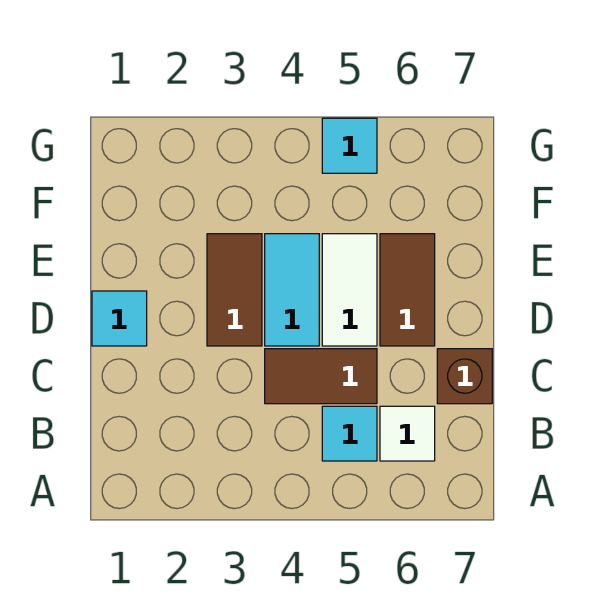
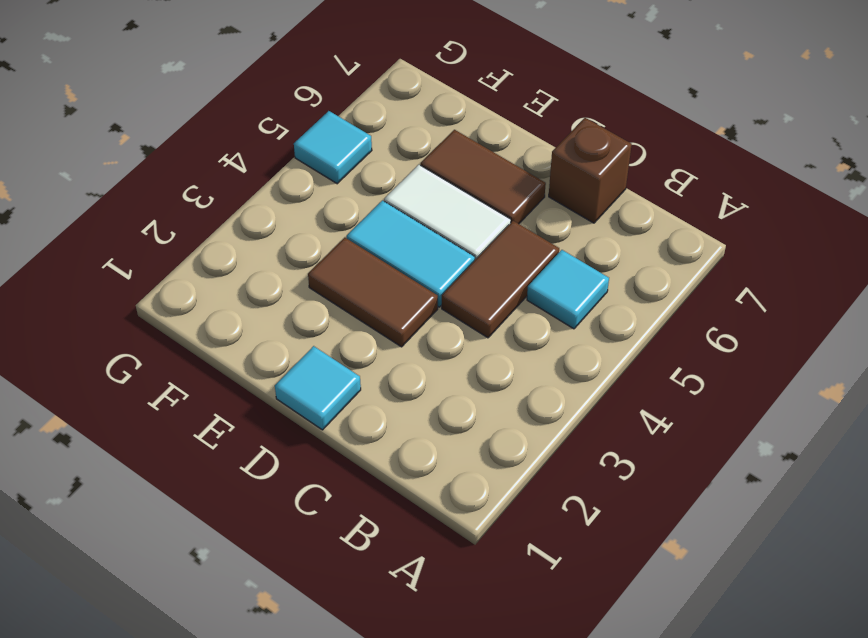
white 1x1 tile [380,406,435,461] -> none

